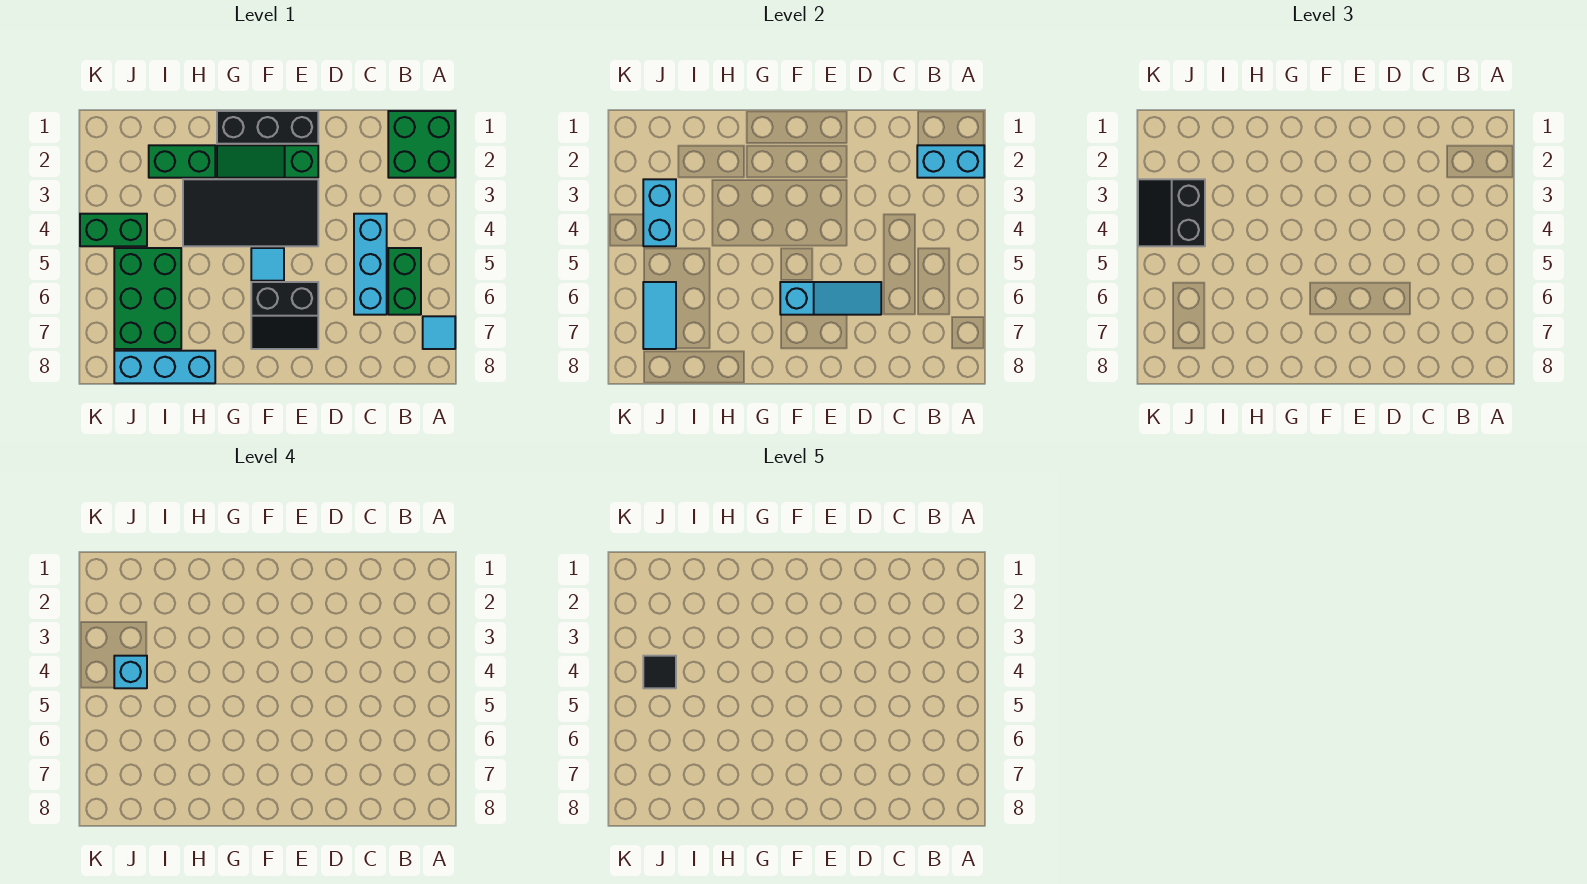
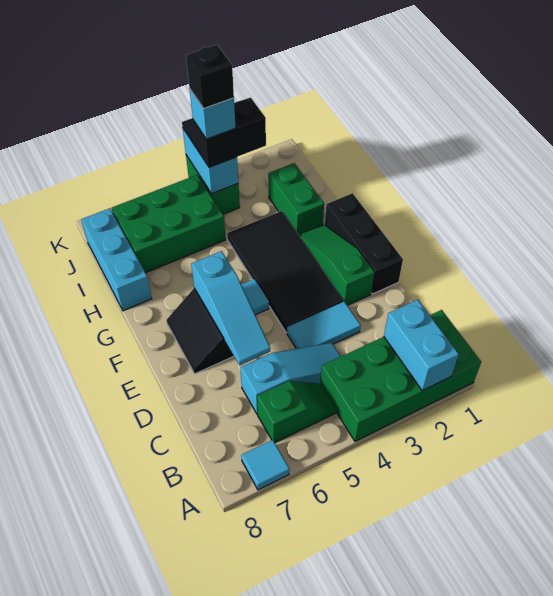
green 2x2 brick [388,111,455,178] -> green 2x4 brick [320,310,481,442]
green 1x2 brick [388,248,421,315] -> green 1x2 slope [257,381,336,443]
cyan 1x3 brick [354,214,387,315] -> cyan 1x3 slope [240,343,341,414]
cyan 1x2 brick [643,179,676,246] -> cyan 1x2 brick turned to [183,129,238,194]
black 1x1 tile [643,656,676,688] -> black 1x1 brick [186,45,234,108]
cyan 1x2 tile [643,282,676,349] -> cyan 1x2 tile moved to [287,302,361,349]

